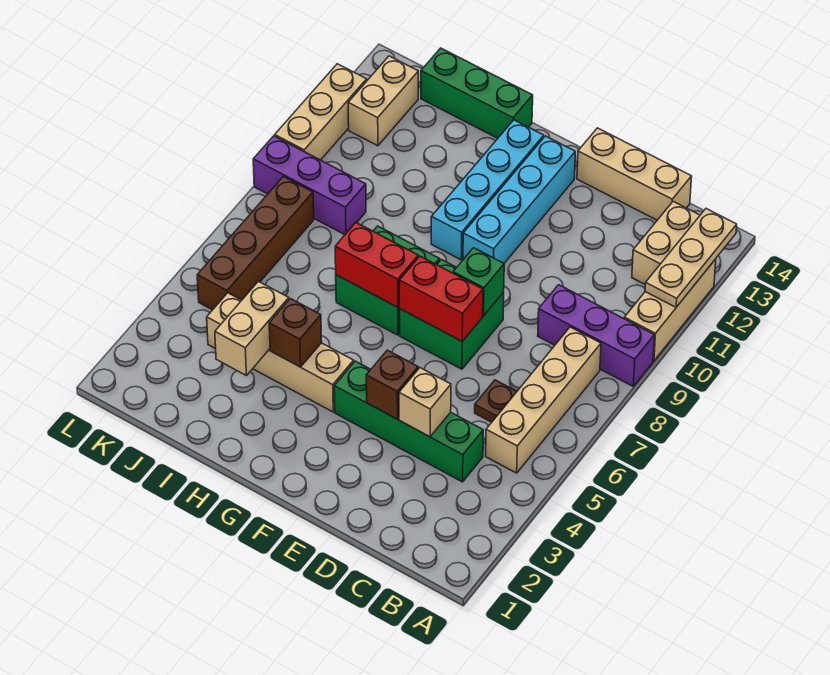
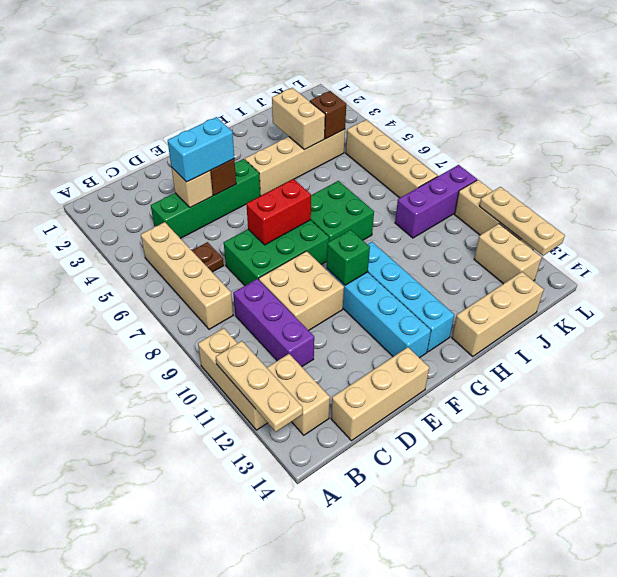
purple 1x3 brick [538,285,654,386] -> purple 1x3 brick turned to [233,279,314,367]
none -> cyan 1x2 brick [168,117,234,182]
none -> tan 2x2 brick [259,251,344,331]
green 2x2 brick [400,259,504,369] -> green 2x3 brick [224,220,329,286]
green 1x1 brick [453,248,504,316] -> green 1x1 brick moved to [327,230,370,285]
red 1x2 brick [335,223,418,307] -> none
brown 1x1 brick [269,298,322,367] -> brown 1x1 brick moved to [310,91,346,139]
green 1x3 brick [421,48,533,138] -> tan 1x3 brick [452,272,544,356]
brown 1x4 brick [197,177,314,310] -> tan 1x4 brick [346,120,438,198]
none -> tan 1x3 plate [479,187,565,256]

